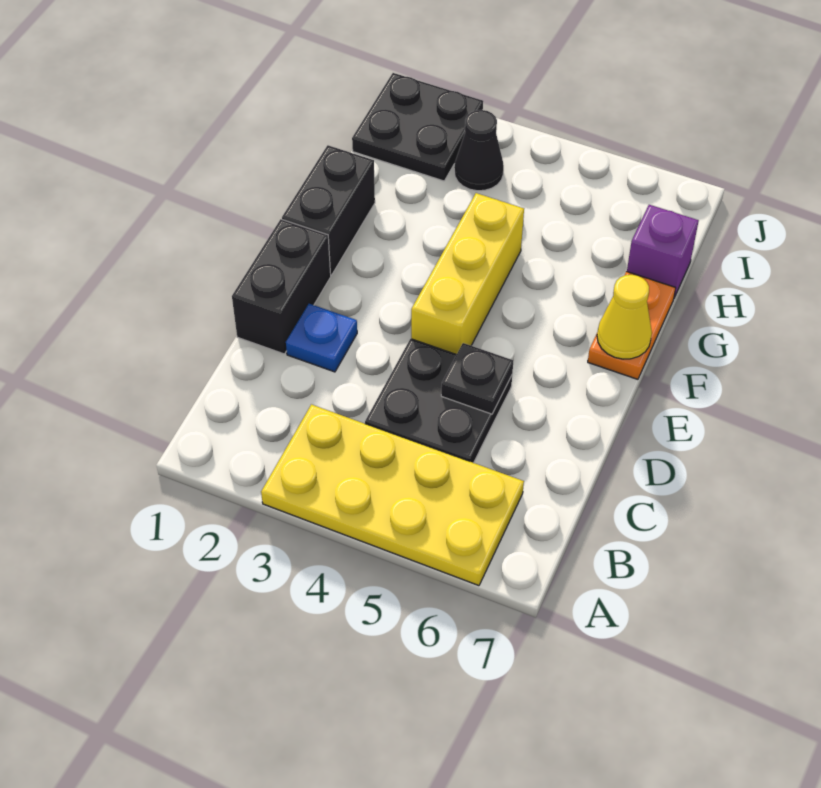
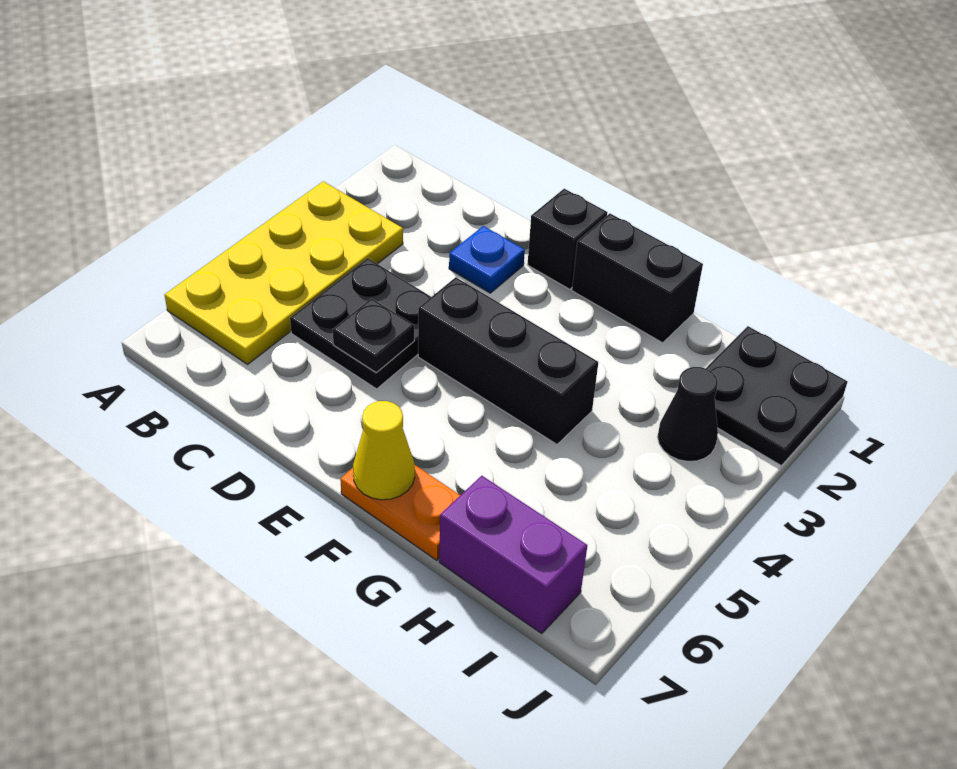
black 1x2 brick [232,219,331,354] -> black 1x1 brick [527,189,608,289]
yellow 1x3 brick [411,193,524,355] -> black 1x3 brick [418,277,598,444]
purple 1x1 brick [627,205,699,298] -> purple 1x2 brick [439,476,587,634]

